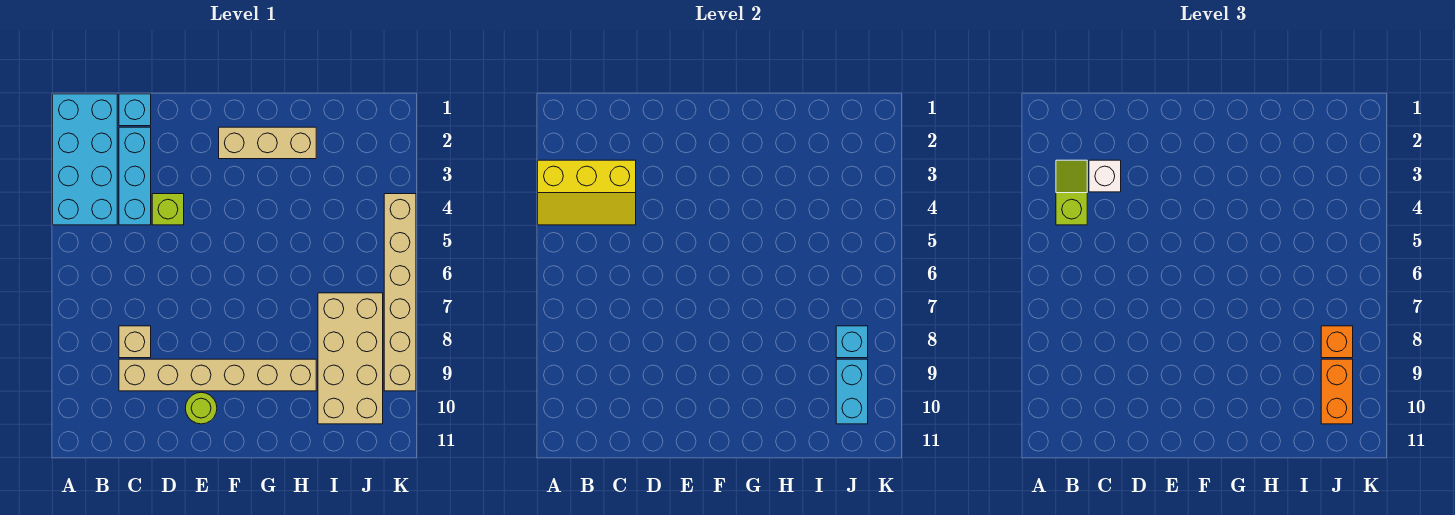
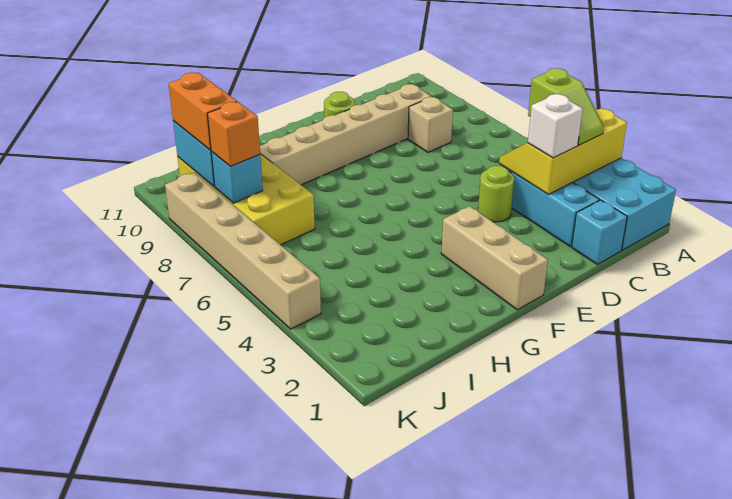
lime 1x1 brick [152,194,184,225] -> lime 1x1 round brick [478,166,514,222]
tan 1x3 brick [219,127,316,159] -> tan 1x3 brick turned to [441,206,548,310]
tan 2x4 brick [318,293,383,424] -> yellow 2x4 brick [178,154,315,245]

